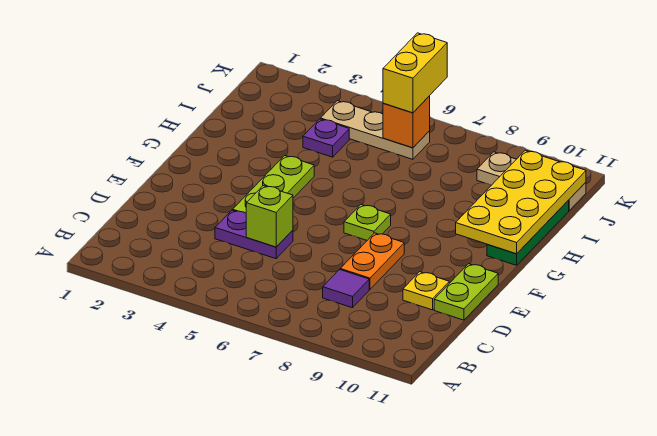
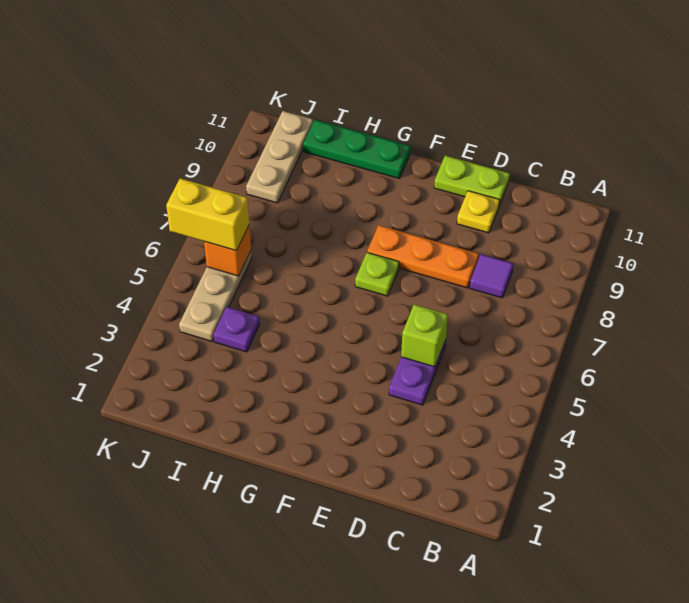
orange 1x2 plate [340,233,404,289] -> orange 1x3 plate [367,225,479,288]
lime 1x3 plate [233,155,314,213] -> none
yellow 2x4 plate [456,151,586,254] -> none

